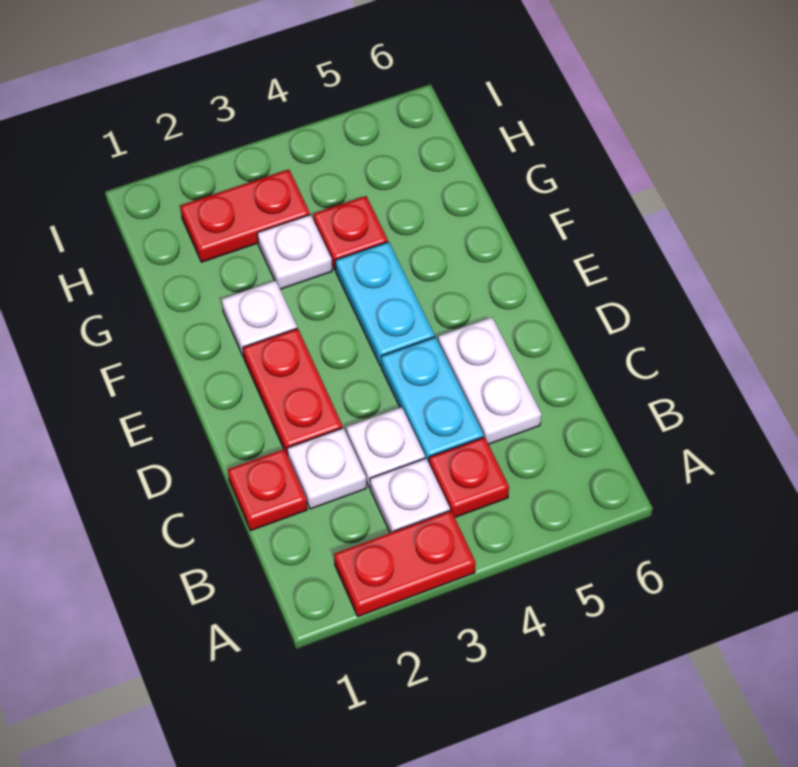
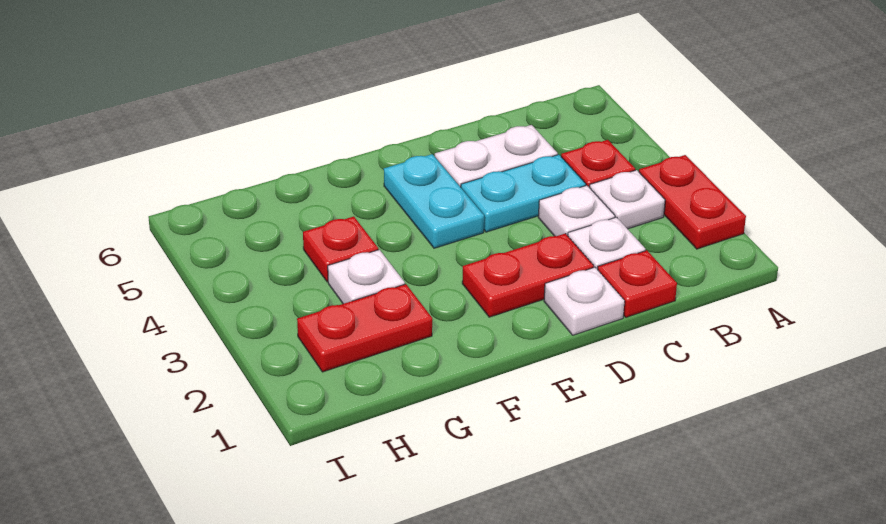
cyan 1x2 plate [335,242,435,366] -> cyan 1x2 plate turned to [384,154,484,248]
white 1x1 plate [222,281,297,357] -> white 1x1 plate moved to [544,267,625,335]
red 1x2 plate [180,170,310,262] -> red 1x2 plate turned to [297,284,432,372]

